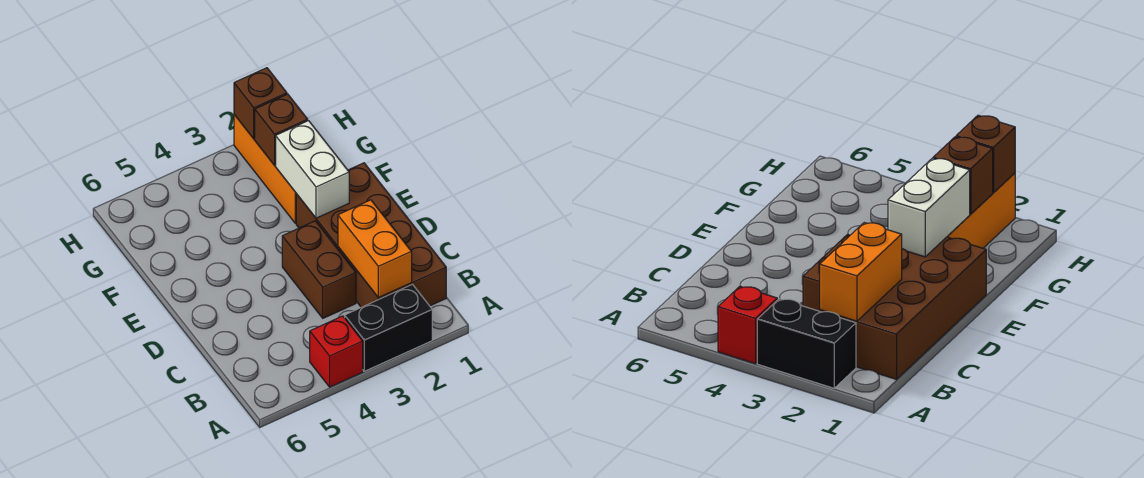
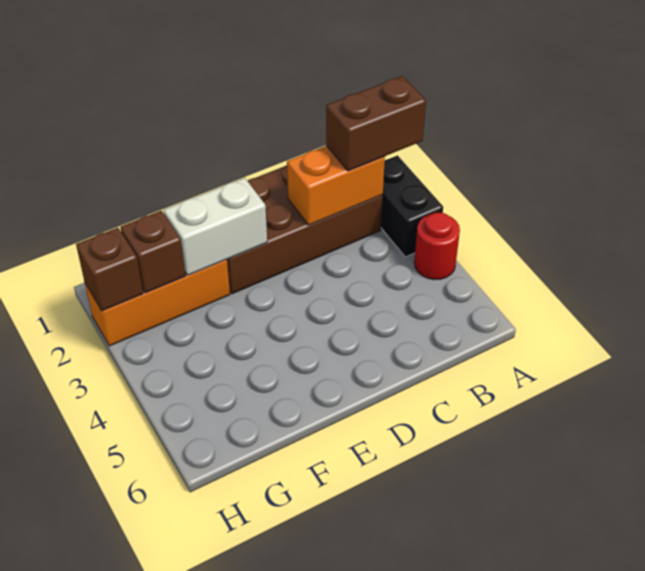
red 1x1 brick [310,316,363,387] -> red 1x1 round brick [414,212,460,280]
brown 1x2 brick [282,221,356,318] -> brown 1x2 brick moved to [326,76,426,171]

